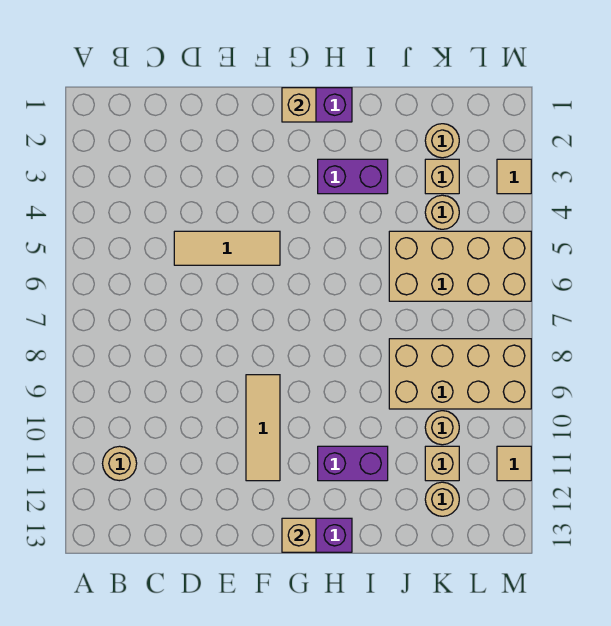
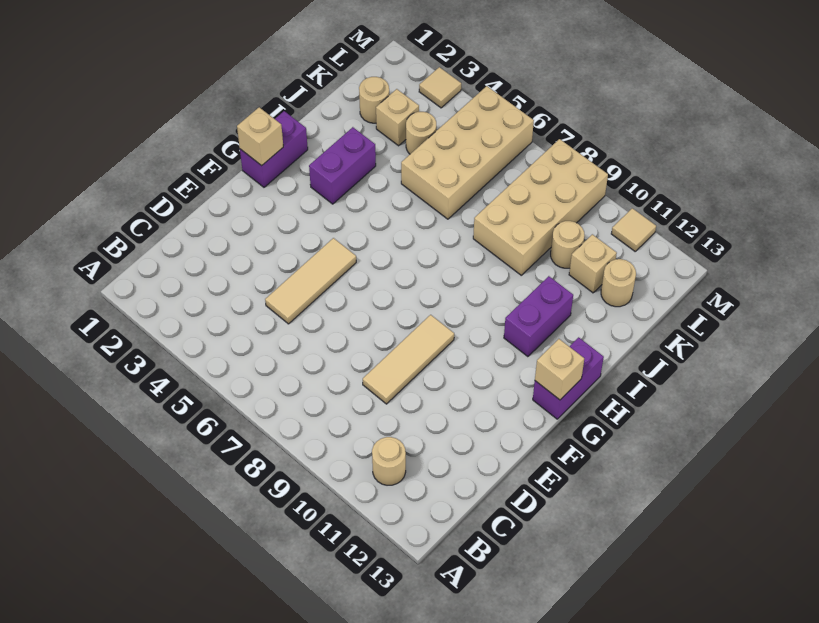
tan 1x3 tile [246,375,280,481] -> tan 1x3 tile turned to [363,315,454,404]

